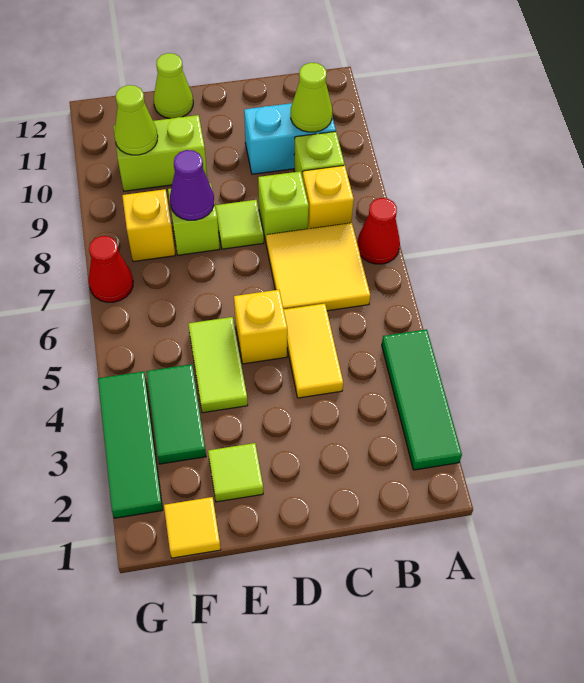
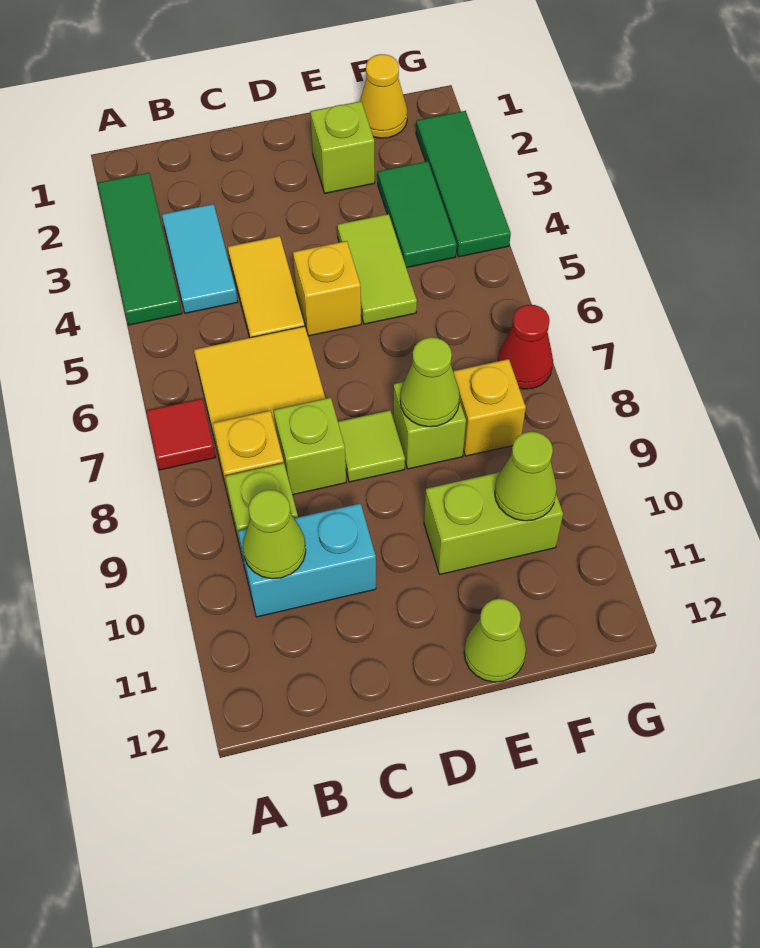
red 1x1 cone [357,198,400,264] -> red 1x1 tile [147,399,216,470]
none -> cyan 1x2 tile [162,204,238,313]
lime 1x1 tile [208,443,263,502] -> lime 1x1 brick [310,101,375,193]
purple 1x1 cone [170,150,214,220] -> lime 1x1 cone [400,337,460,427]
yellow 1x1 tile [164,497,221,558] -> yellow 1x1 cone [360,54,407,138]

